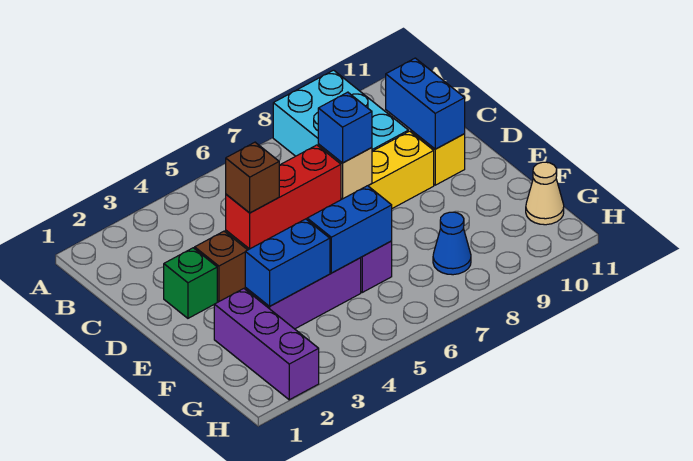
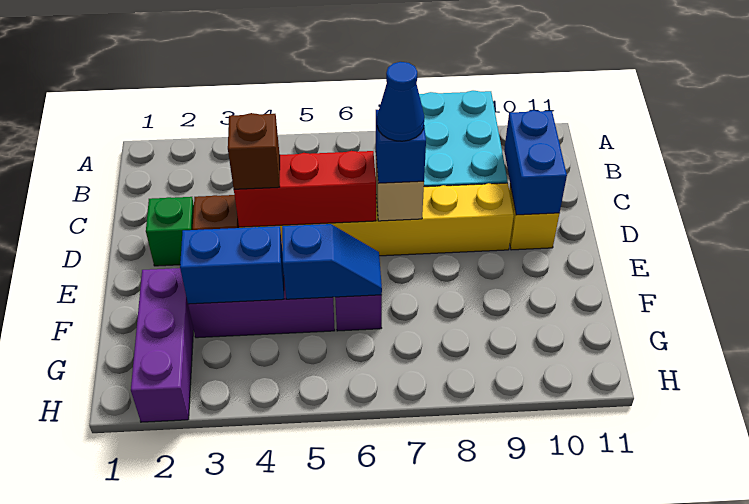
blue 1x2 brick [307,186,392,273] -> blue 1x2 slope [282,224,382,299]
blue 1x1 cone [433,212,471,275] -> blue 1x1 cone moved to [377,62,424,141]
tan 1x1 cone [526,162,564,225] -> none

